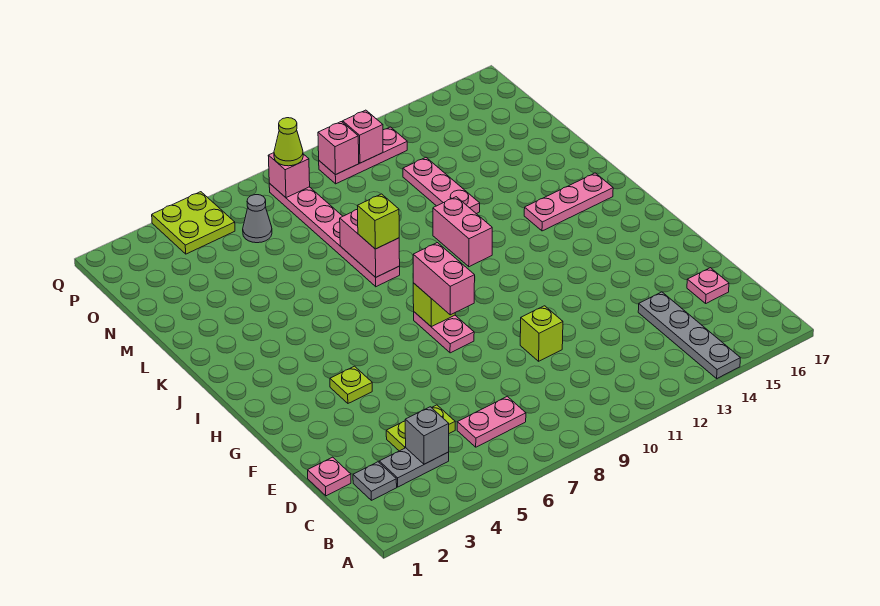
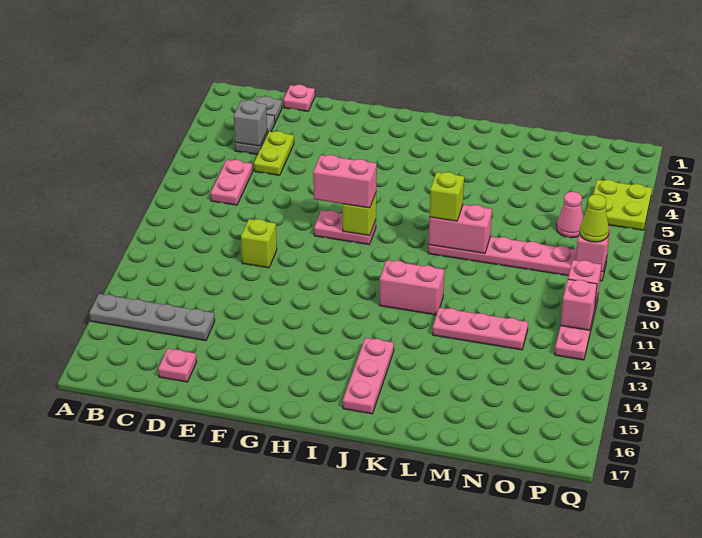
lime 1x1 plate [330,366,372,403] -> none
grey 1x1 cone [243,195,272,243] -> pink 1x1 cone [557,192,583,238]

